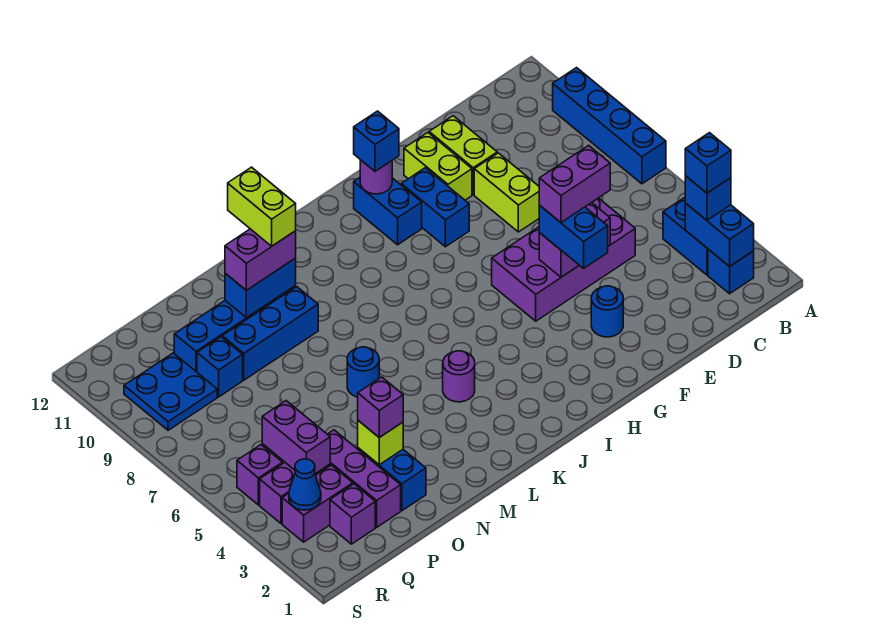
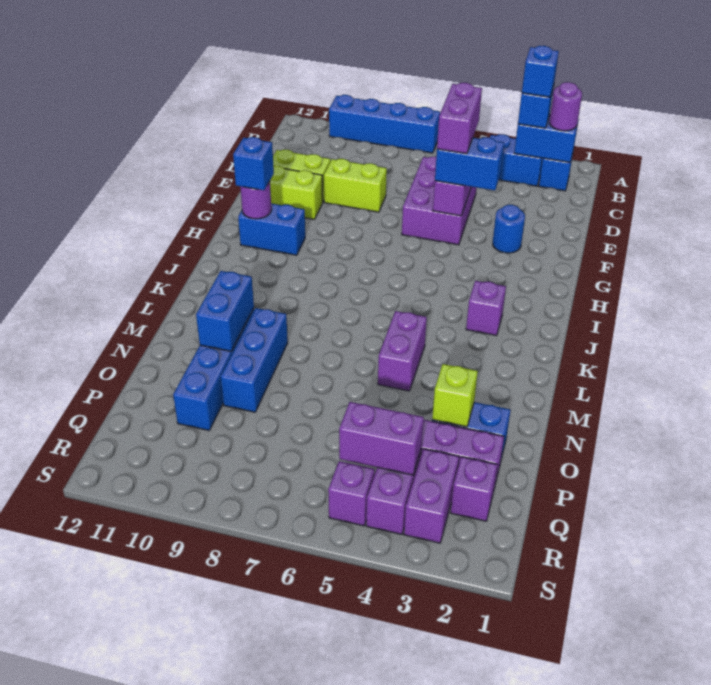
purple 2x4 brick [492,198,635,321] -> purple 2x3 brick [402,157,476,245]
blue 1x2 brick [401,168,469,247] -> none
purple 1x1 round brick [443,351,475,402] -> purple 1x1 round brick moved to [549,82,582,131]
blue 1x1 round brick [347,347,379,397] -> none
purple 1x2 brick [225,229,296,290] -> purple 1x2 brick moved to [378,311,427,391]
lime 1x2 brick [228,167,296,246] -> none
purple 1x1 brick [358,377,403,438] -> purple 1x1 brick moved to [466,281,506,336]
blue 1x1 brick [197,337,243,397] -> none
blue 2x2 plate [124,353,217,430] -> none
blue 1x1 cone [289,459,321,510] -> none

